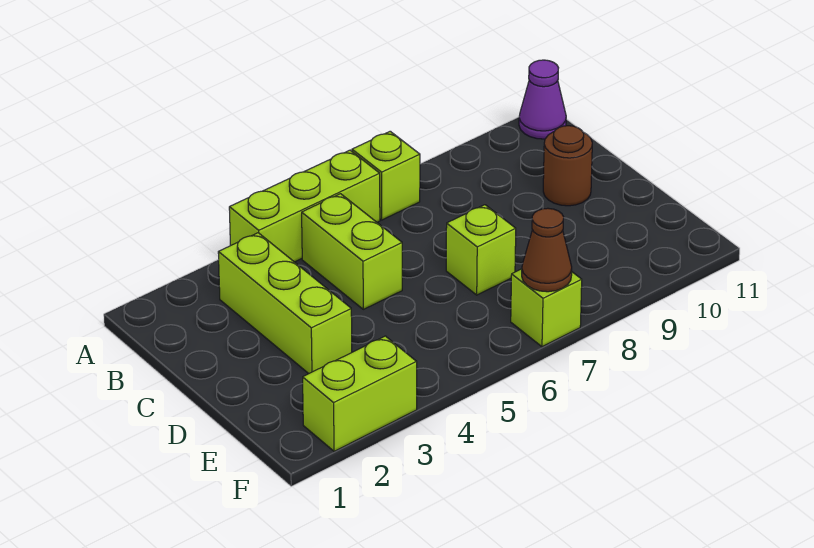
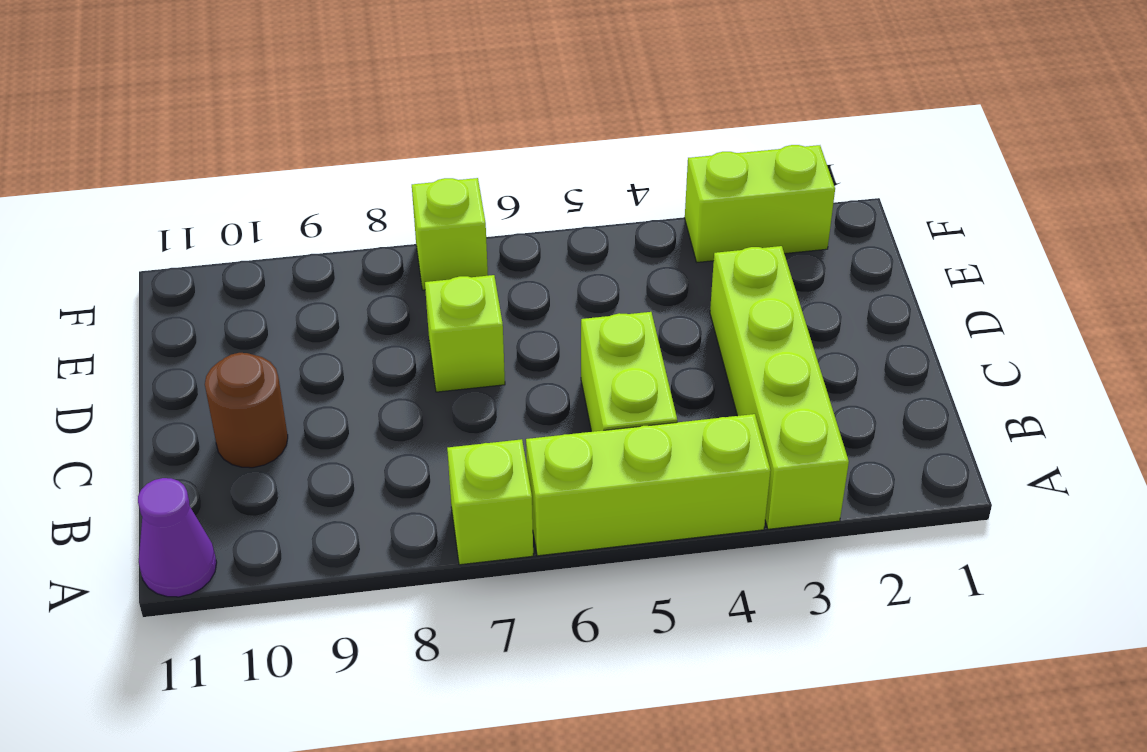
lime 1x3 brick [218,233,352,374] -> lime 1x4 brick [710,246,849,529]
brown 1x1 cone [522,208,572,292] -> none

